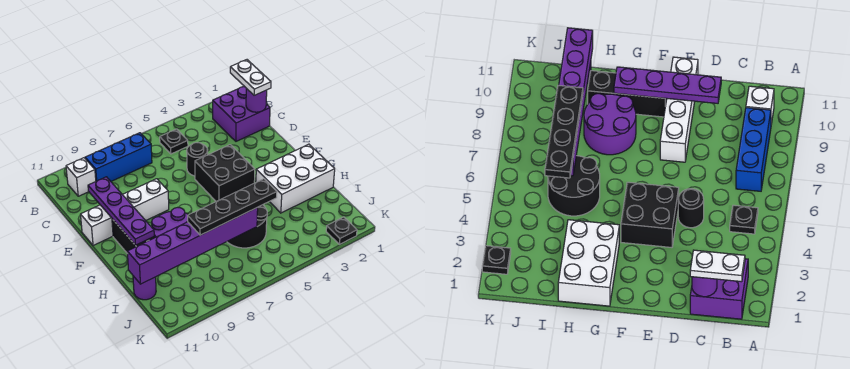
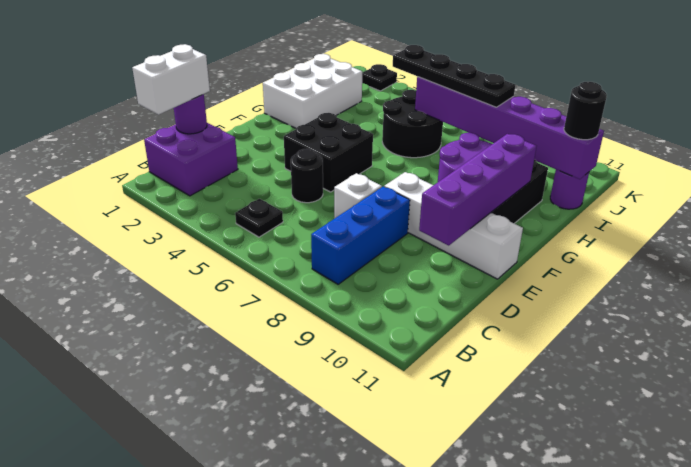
white 1x2 plate [230,60,271,95] -> white 1x2 brick [132,44,210,115]
blue 1x3 brick [85,133,152,181] -> blue 1x3 brick turned to [311,187,410,284]
white 1x1 brick [66,158,96,196] -> white 1x1 brick moved to [334,173,382,219]
purple 1x4 plate [88,177,154,245] -> purple 1x4 brick [419,134,537,246]
white 2x3 brick [256,144,335,213] -> white 2x3 brick turned to [263,54,362,128]
none -> black 1x1 round brick [564,82,607,140]

